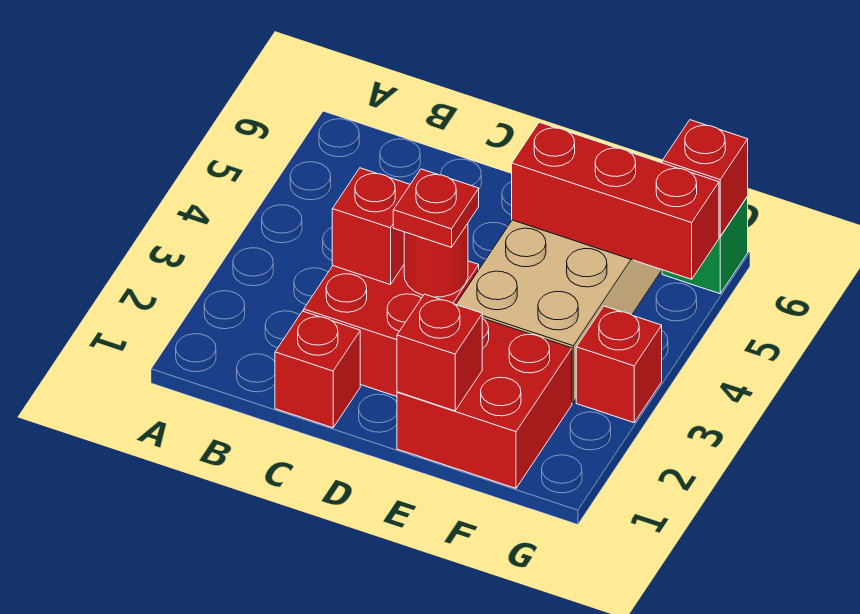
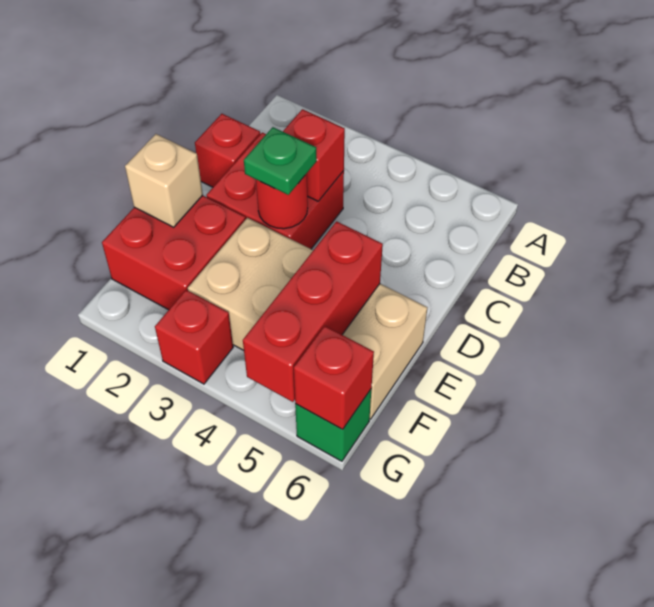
red 1x1 plate [393,169,479,247] -> green 1x1 plate [244,127,317,195]
red 1x1 brick [397,294,482,411] -> tan 1x1 brick [125,134,203,227]

